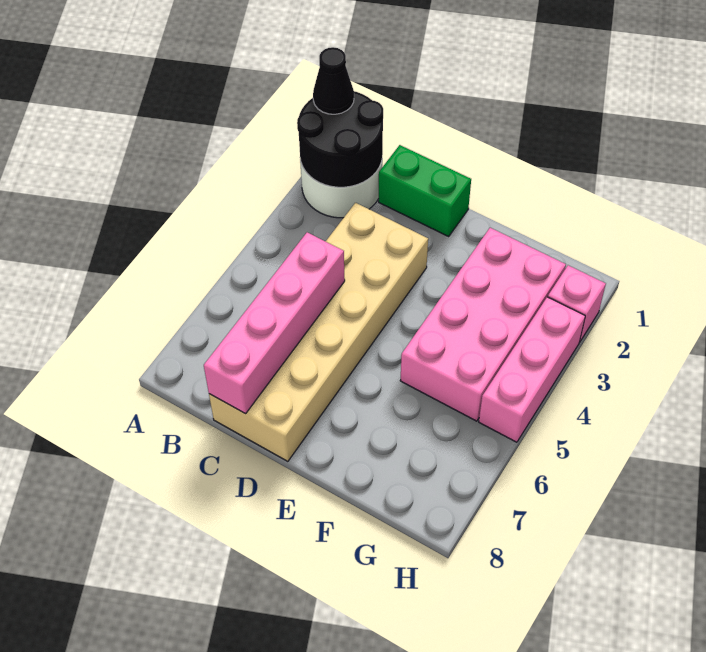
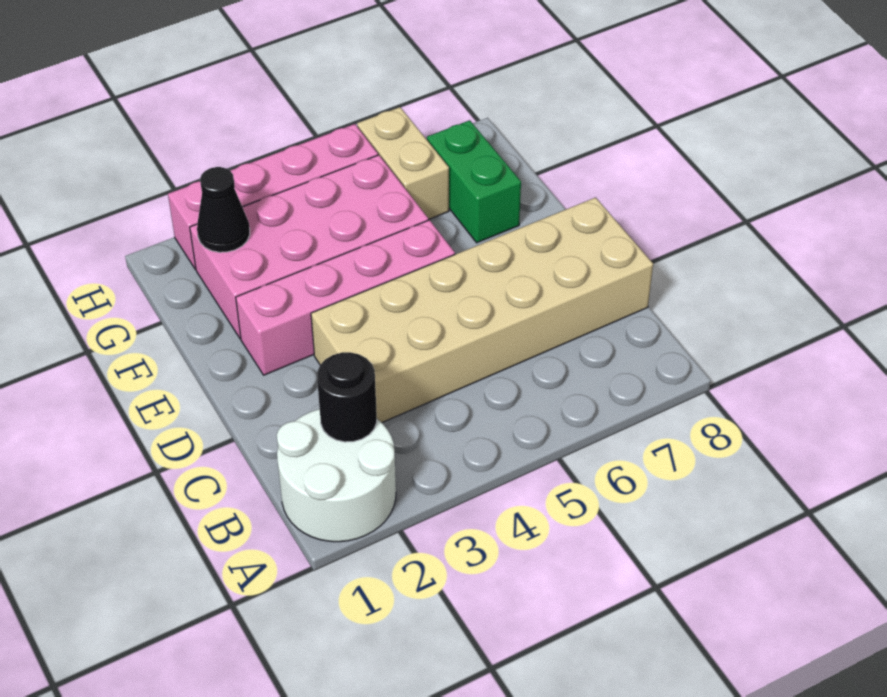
black 2x2 round brick [297,91,383,187] -> black 1x1 round brick [317,352,377,442]
black 1x1 cone [313,47,354,114] -> black 1x1 cone moved to [197,167,250,252]
green 1x2 brick [379,145,471,236] -> green 1x2 brick moved to [427,120,521,243]
pink 1x4 brick [204,232,345,414] -> pink 1x4 brick moved to [236,220,455,375]
none -> tan 1x2 brick [357,107,449,220]

